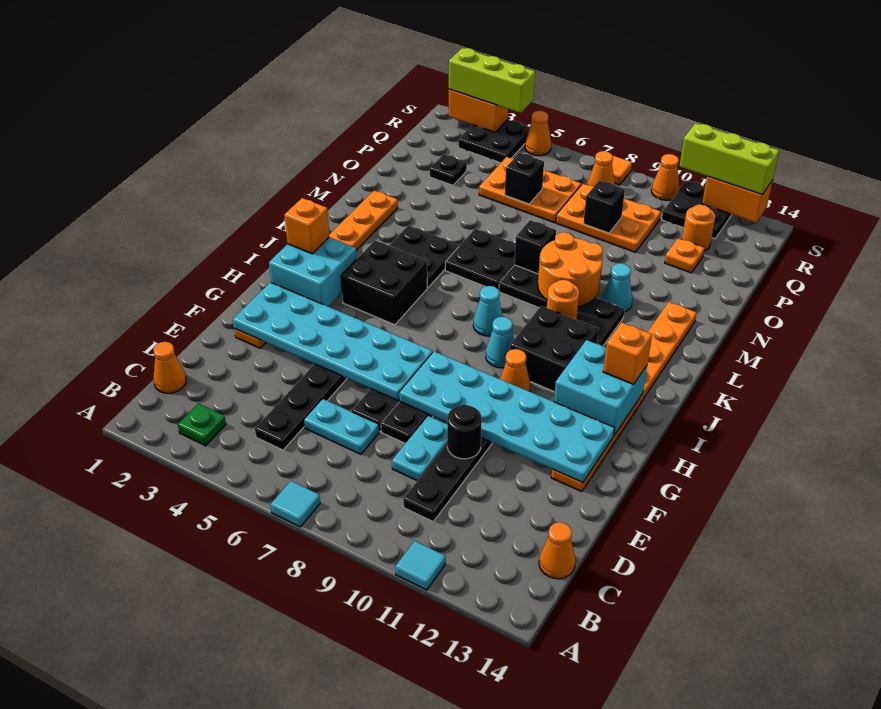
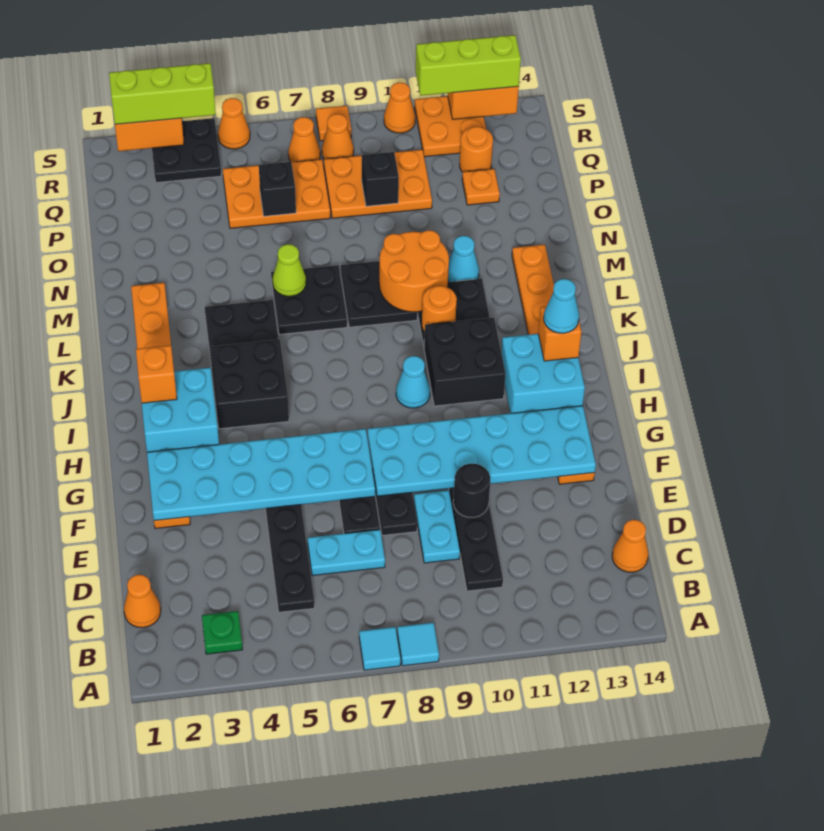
cyan 1x1 tile [395,541,445,590] -> cyan 1x1 tile moved to [397,623,439,666]
orange 1x1 cone [500,349,530,392] -> orange 1x1 cone moved to [288,117,320,162]
cyan 1x1 cone [473,286,503,336] -> cyan 1x1 cone moved to [544,279,579,333]
none -> lime 1x1 cone [273,244,306,296]
black 1x1 brick [514,220,556,274] -> none
black 1x1 plate [430,154,467,185] -> none
black 2x2 plate [662,181,732,239] -> orange 2x2 plate [415,96,486,157]

